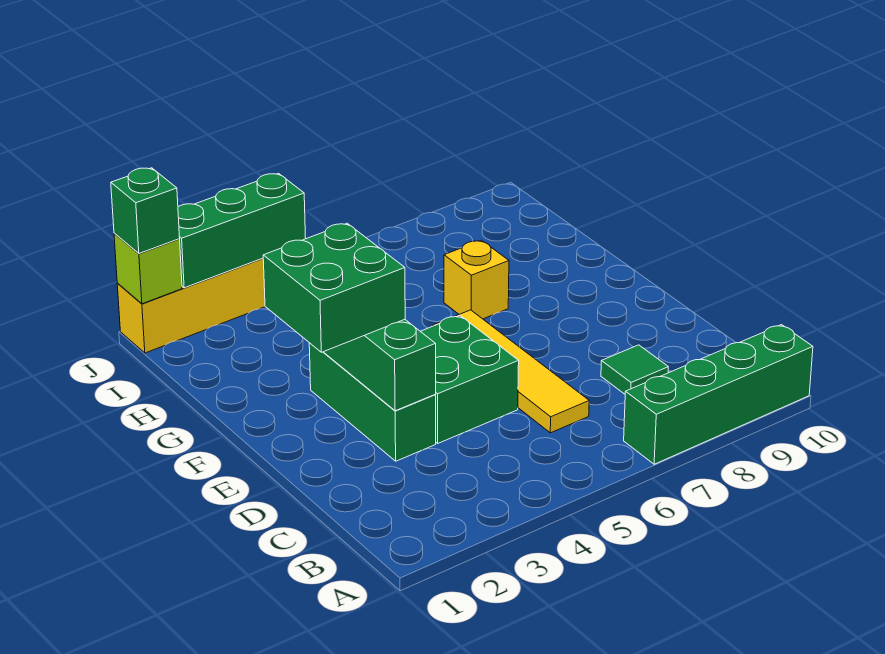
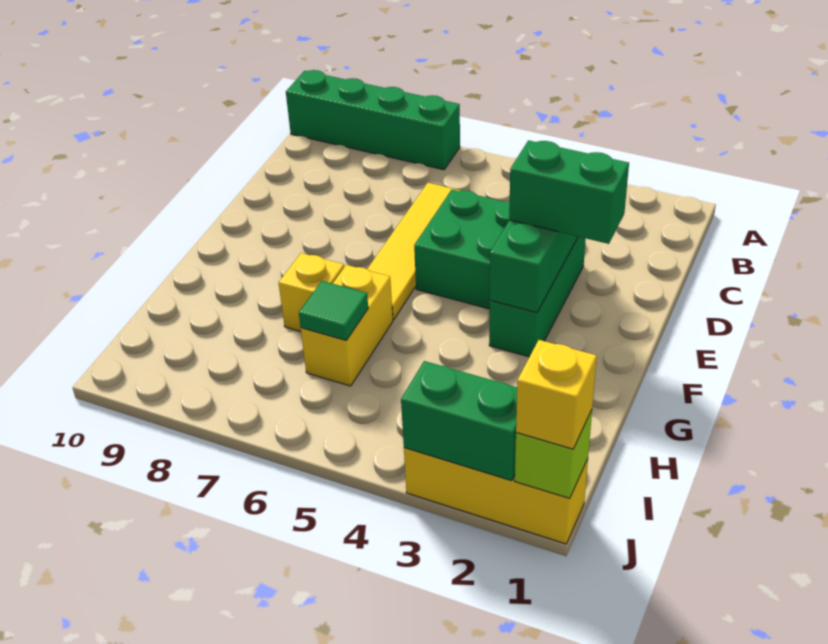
green 1x1 tile [601,345,668,394] -> green 1x1 tile moved to [299,281,368,340]
green 2x2 brick [263,223,405,352] -> green 1x2 brick [509,140,629,244]
none -> yellow 1x2 brick [301,265,393,386]
green 1x1 brick [111,168,180,253] -> yellow 1x1 brick [516,340,597,449]
green 1x3 brick [178,174,306,288] -> green 1x2 brick [401,361,517,481]

